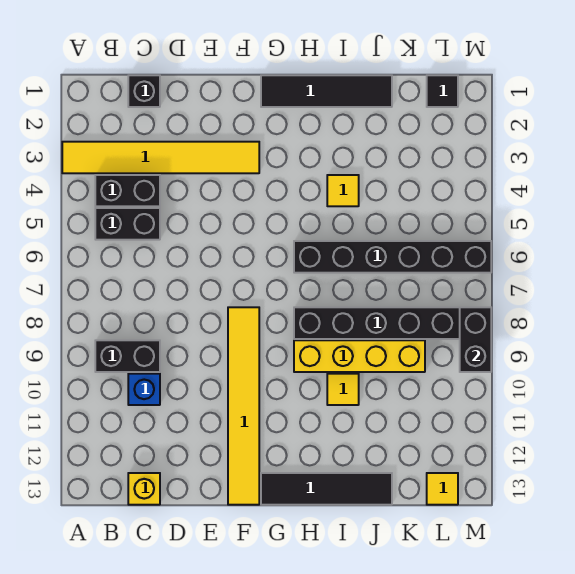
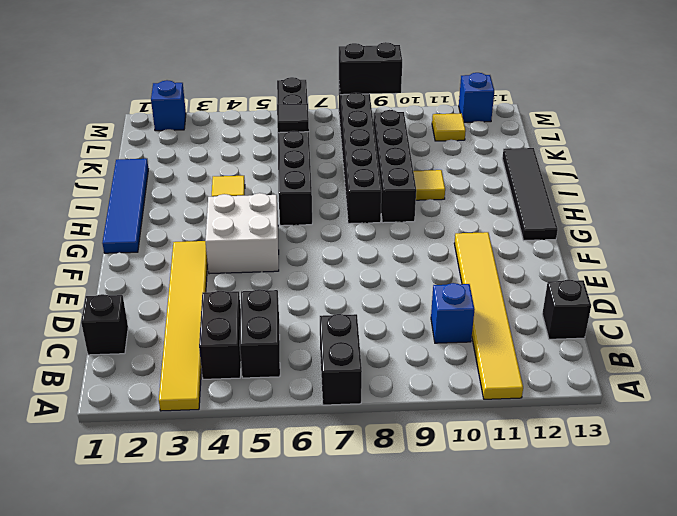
black 1x2 brick [95,340,160,372] -> black 1x2 brick moved to [320,314,362,405]
yellow 1x1 brick [128,473,160,505] -> black 1x1 brick [542,279,591,339]
none -> white 2x2 brick [205,193,279,274]
yellow 1x6 tile [228,307,259,505] -> yellow 1x6 tile turned to [454,232,523,399]
black 1x4 tile [261,75,392,107] -> blue 1x4 tile [102,159,148,253]
yellow 1x4 brick [294,340,425,372] -> black 1x4 brick [373,110,416,223]
black 1x1 tile [427,75,458,107] -> black 1x1 tile moved to [277,104,309,133]
yellow 1x1 tile [427,473,458,505] -> yellow 1x1 tile moved to [432,113,466,141]
none -> blue 1x1 brick [151,80,186,131]
none -> blue 1x1 brick [459,73,494,122]

